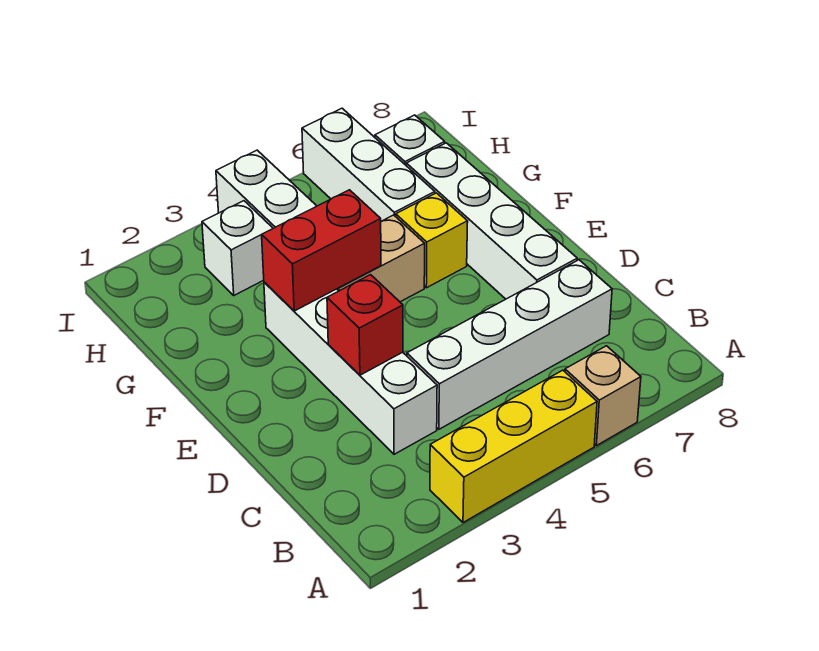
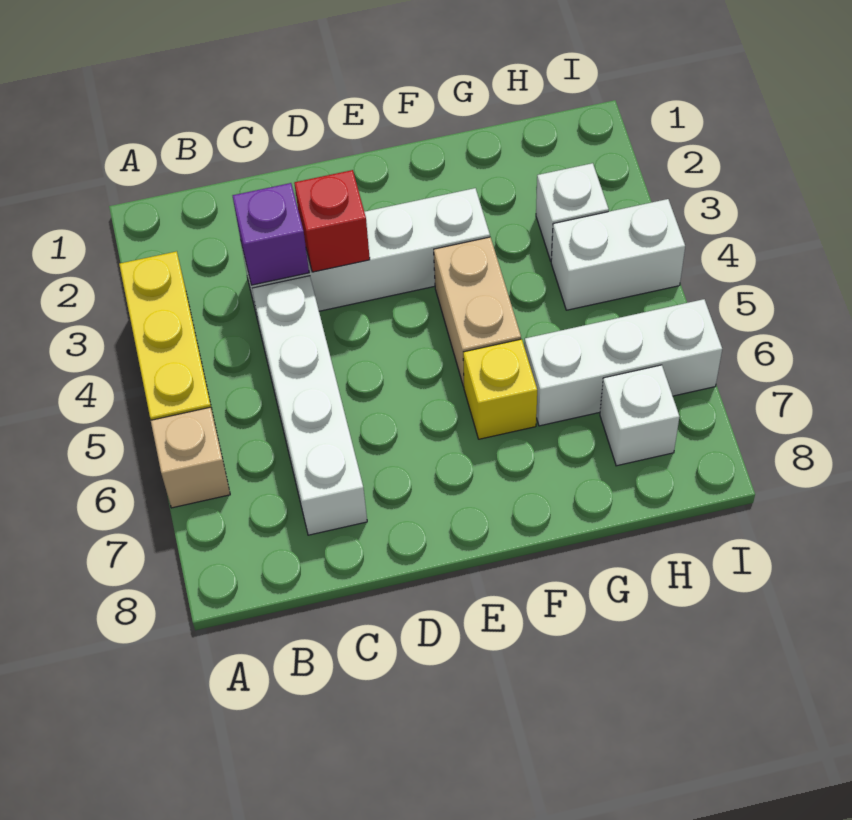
none -> purple 1x1 brick [233,183,309,285]
white 1x4 brick [406,143,577,299] -> none
red 1x2 brick [262,190,381,311] -> none

